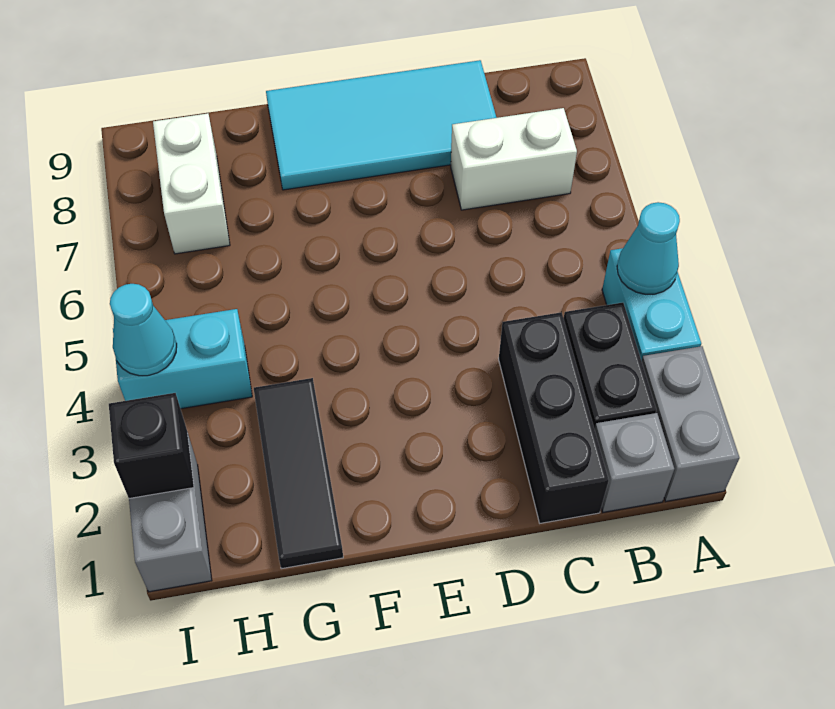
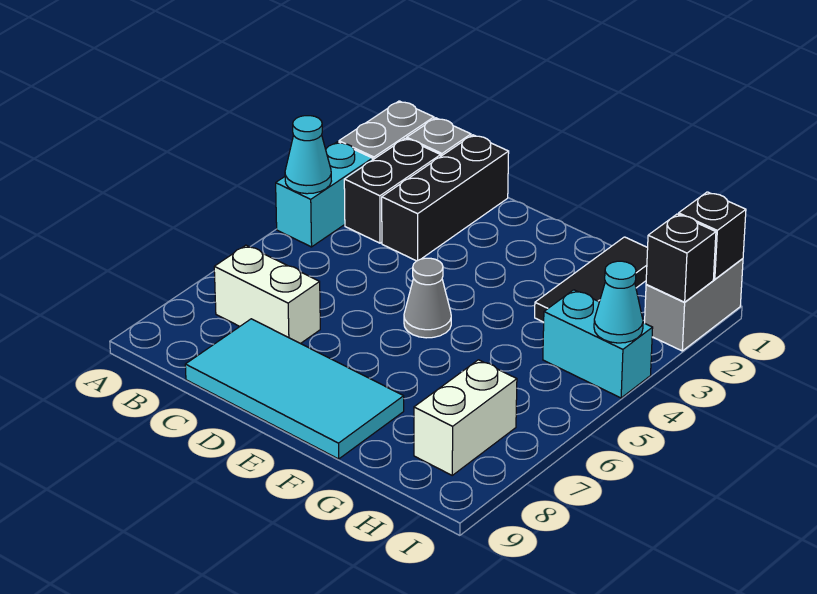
none -> grey 1x1 cone [404,258,451,338]
none -> black 1x1 brick [679,192,746,279]

